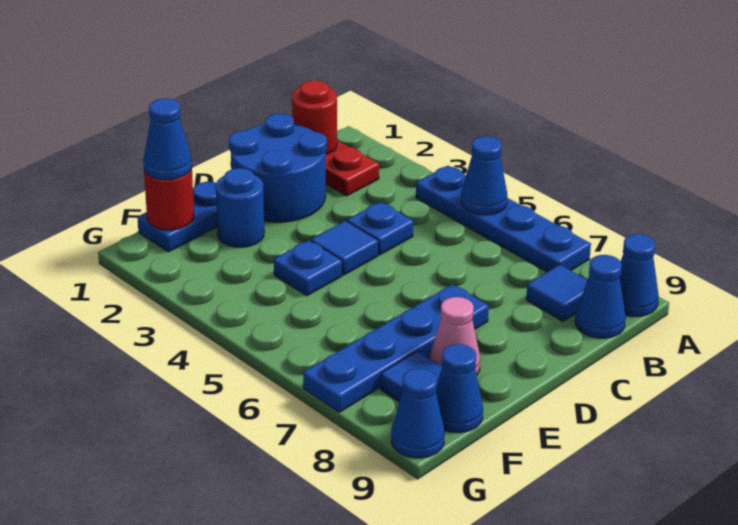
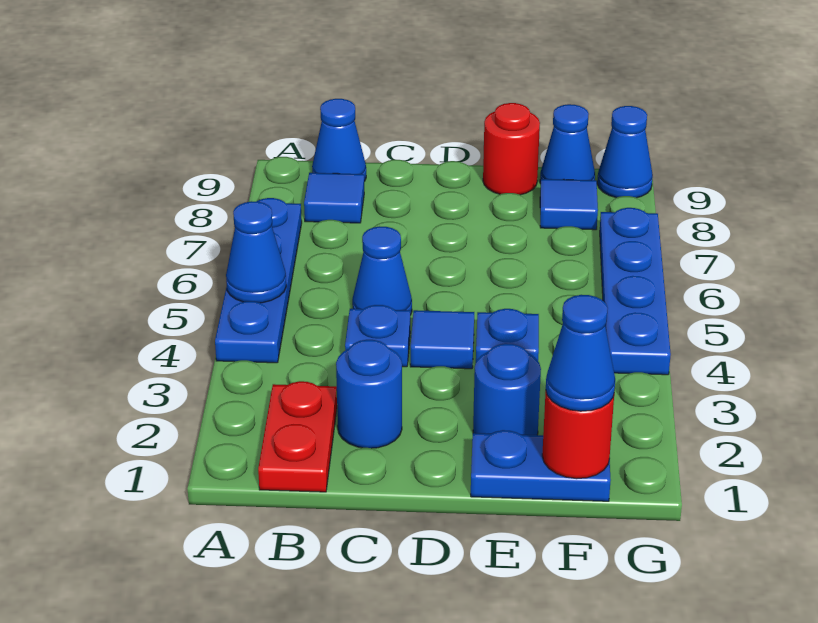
blue 1x1 cone [620,234,659,316] -> blue 1x1 cone moved to [352,226,412,315]
red 1x1 round brick [292,80,337,154] -> red 1x1 round brick moved to [483,103,540,195]
blue 2x2 round brick [229,114,327,222] -> blue 1x1 round brick [336,340,402,448]
blue 1x4 plate [303,284,489,412] -> blue 1x4 plate turned to [600,208,671,375]
pink 1x1 cone [429,297,480,375] -> none

